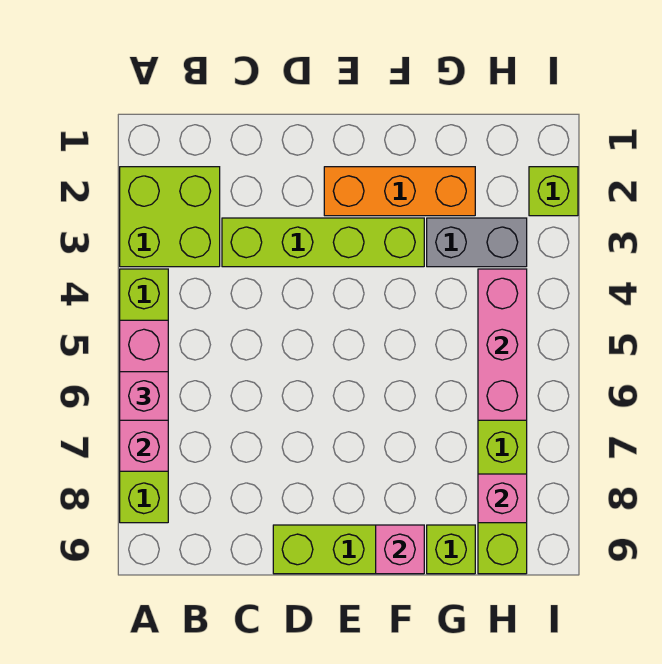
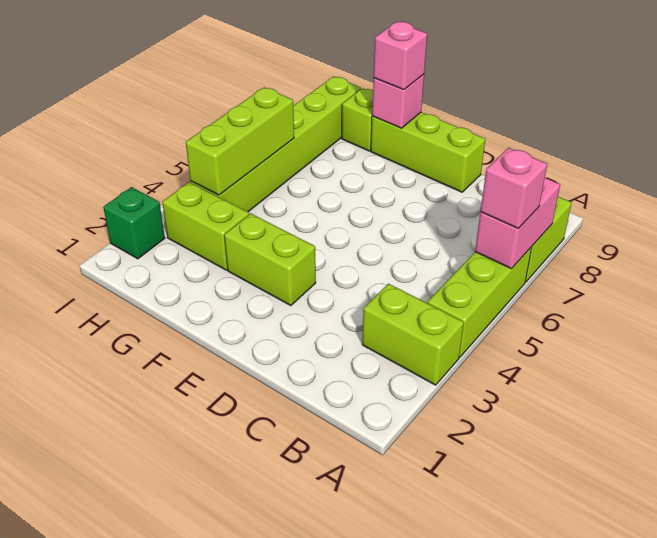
lime 2x2 brick [120,167,220,267] -> lime 1x2 brick [362,284,464,385]
pink 1x3 brick [120,320,168,471] -> pink 1x2 brick [475,178,560,269]
lime 1x4 brick [222,218,424,267] -> lime 1x2 brick [224,213,316,306]
orange 1x3 brick [324,167,475,216] -> none
grey 1x2 brick [427,218,527,267] -> lime 1x2 brick [162,182,249,270]
pink 1x3 brick [478,269,527,420] -> lime 1x3 brick [186,87,294,195]
pink 1x1 brick [478,474,527,523] -> pink 1x1 brick moved to [374,22,427,90]
lime 1x1 brick [529,167,578,216] -> green 1x1 brick [103,187,165,259]

